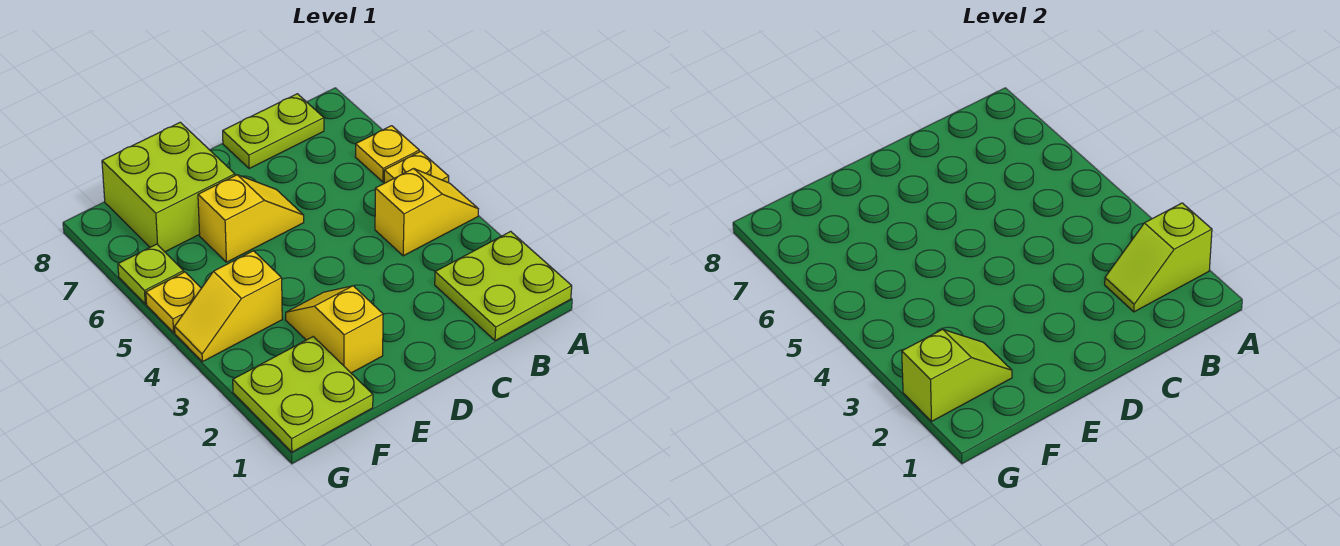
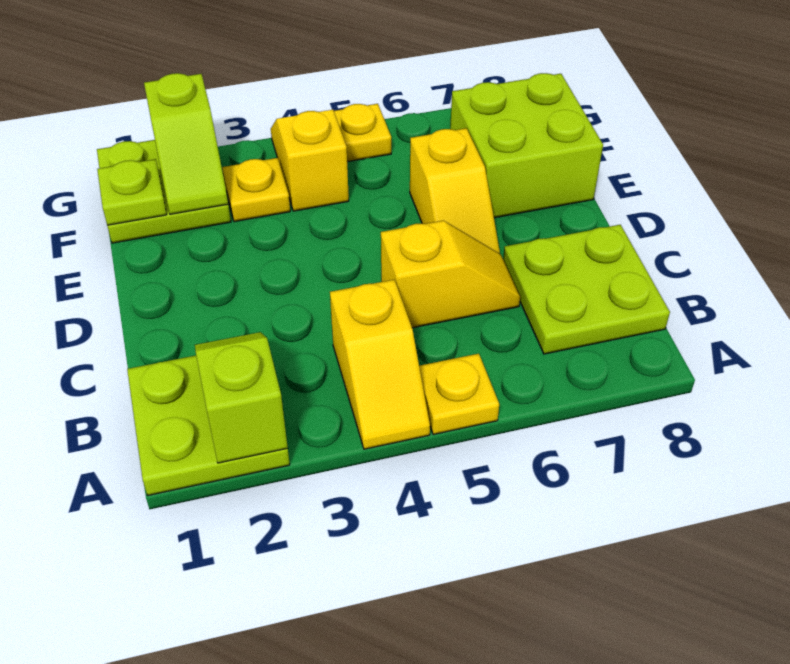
yellow 1x1 plate [355,126,419,182] -> yellow 1x1 plate moved to [222,158,290,222]
lime 1x2 plate [223,94,324,169] -> lime 2x2 plate [503,225,670,354]
yellow 1x2 slope [286,286,383,373] -> yellow 1x2 slope moved to [381,221,520,328]
lime 1x1 plate [118,244,184,304] -> lime 1x1 plate moved to [97,159,167,225]

